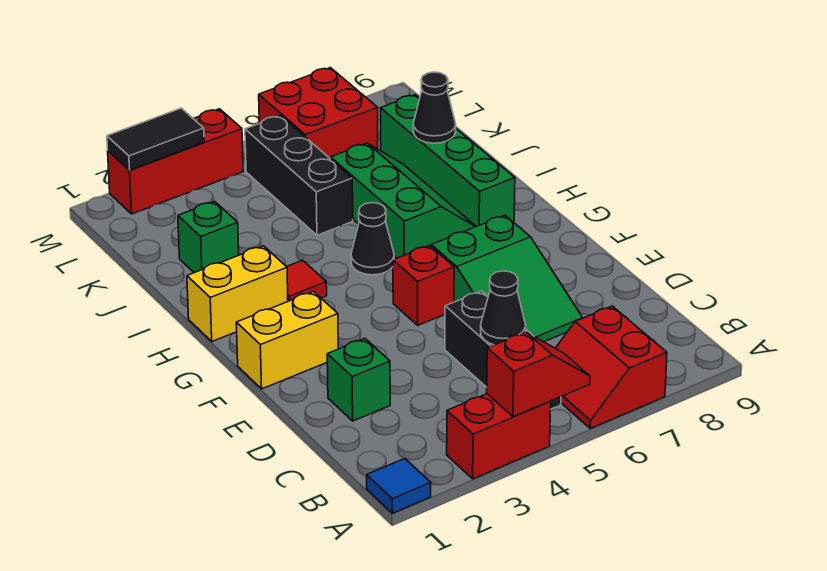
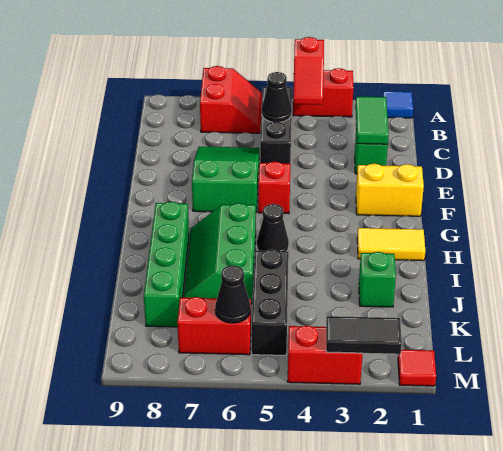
red 1x2 slope [487,332,590,417] -> red 1x2 slope turned to [293,37,324,105]
none -> green 1x2 tile [356,97,389,144]
yellow 1x2 brick [187,246,288,341] -> yellow 1x2 tile [357,228,425,261]
red 1x1 tile [287,260,327,301] -> red 1x1 tile moved to [398,350,436,386]
black 1x1 cone [413,72,456,143] -> black 1x1 cone moved to [215,265,251,323]
red 2x2 brick [259,68,378,159] -> red 1x2 brick [177,297,251,355]
red 1x3 brick [108,109,243,214] -> red 1x2 brick [288,325,363,384]

